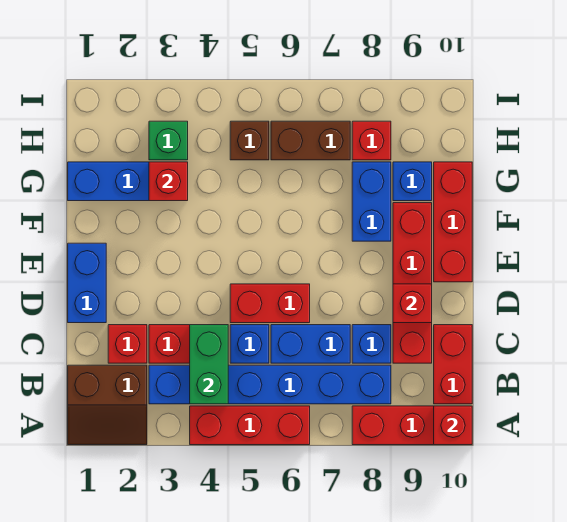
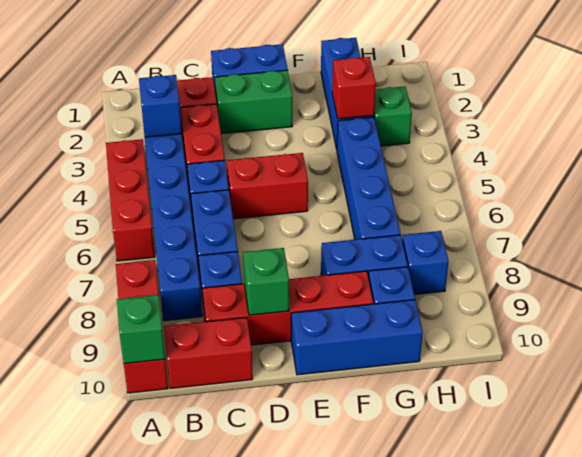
brown 2x2 slope [68,365,147,445] -> none
red 1x1 brick [434,406,472,445] -> green 1x1 brick [117,295,165,364]
none -> blue 1x1 brick [139,75,182,137]
green 1x2 brick [190,325,228,404] -> green 1x2 brick moved to [215,70,292,134]
red 1x2 brick [230,284,310,323] -> red 1x2 brick turned to [227,153,308,219]
red 1x1 brick [393,284,432,323] -> green 1x1 brick [243,248,289,315]
red 1x3 brick [434,162,472,282] -> blue 1x3 brick [291,300,423,375]
none -> blue 1x4 brick [337,117,400,240]
brown 1x1 brick [230,121,269,160] -> none
brown 1x2 brick [271,121,350,160] -> none
red 1x1 brick [352,121,391,160] -> blue 1x1 brick [402,231,449,294]

